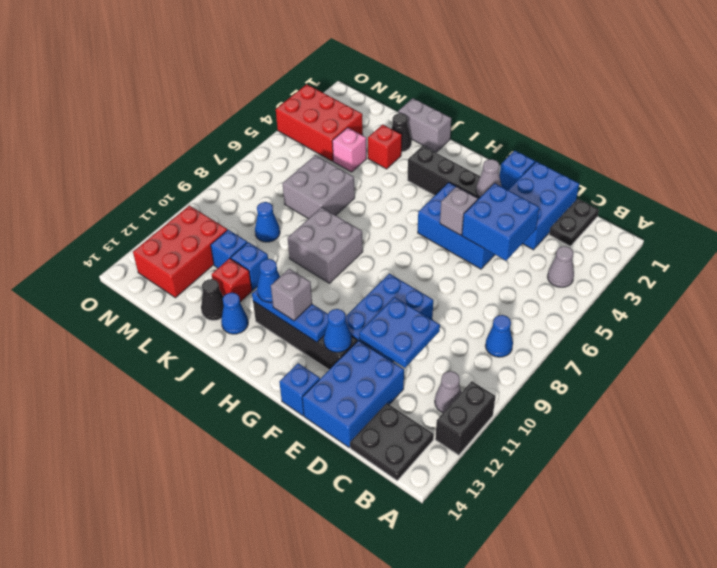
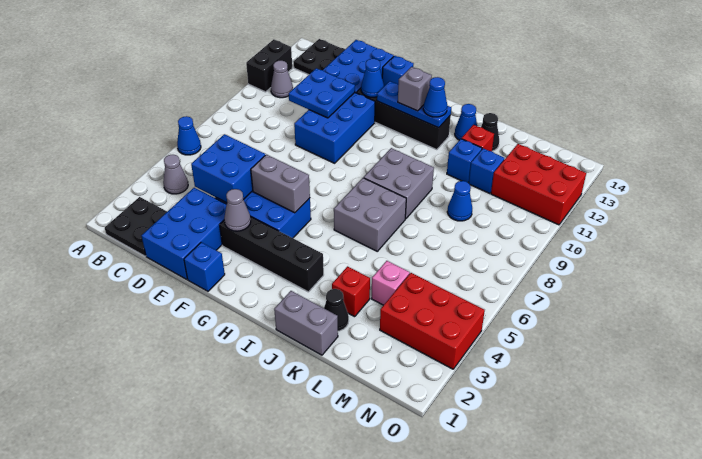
blue 1x1 cone [485,315,513,357] -> blue 1x1 cone moved to [177,116,201,155]
black 1x2 plate [549,199,599,246] -> black 2x2 plate [105,197,167,256]
grey 1x1 brick [440,187,478,235] -> grey 1x2 brick [251,155,310,213]
grey 2x2 brick [282,155,355,219] -> grey 2x2 brick moved to [334,178,406,251]
red 2x3 brick [133,206,227,298] -> red 2x3 brick turned to [491,144,586,225]

